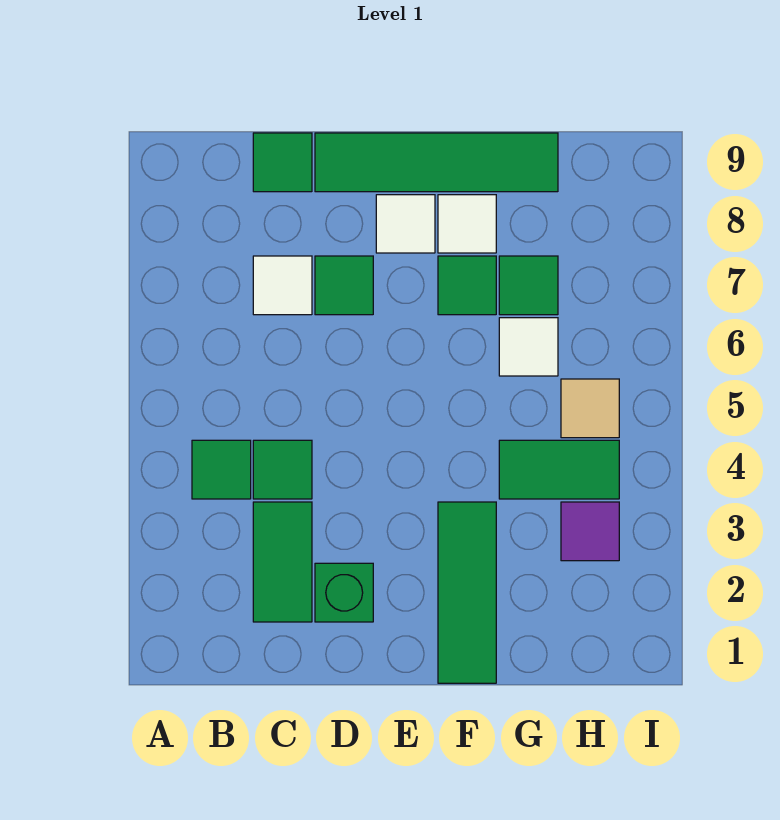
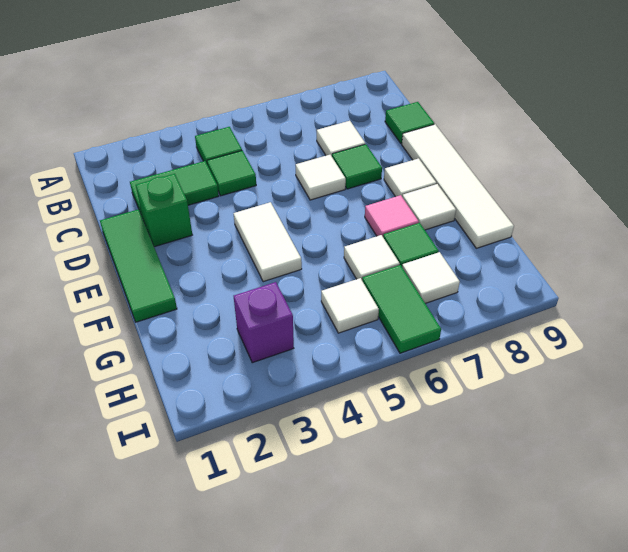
none -> white 1x1 tile [296,155,346,200]
green 1x4 tile [315,133,558,192] -> white 1x4 tile [402,124,514,248]
none -> white 1x2 tile [234,202,302,282]
green 1x3 tile [438,502,496,683] -> green 1x3 tile turned to [100,209,177,322]
green 1x1 tile [438,256,496,315] -> pink 1x1 tile [365,195,419,236]
green 1x2 tile [499,440,619,499] -> green 1x2 tile moved to [362,265,441,353]
purple 1x1 tile [561,502,619,561] -> purple 1x1 brick [234,282,294,363]
tan 1x1 tile [561,379,619,438] -> white 1x1 tile [321,278,379,333]
none -> white 1x1 tile [402,252,460,303]

